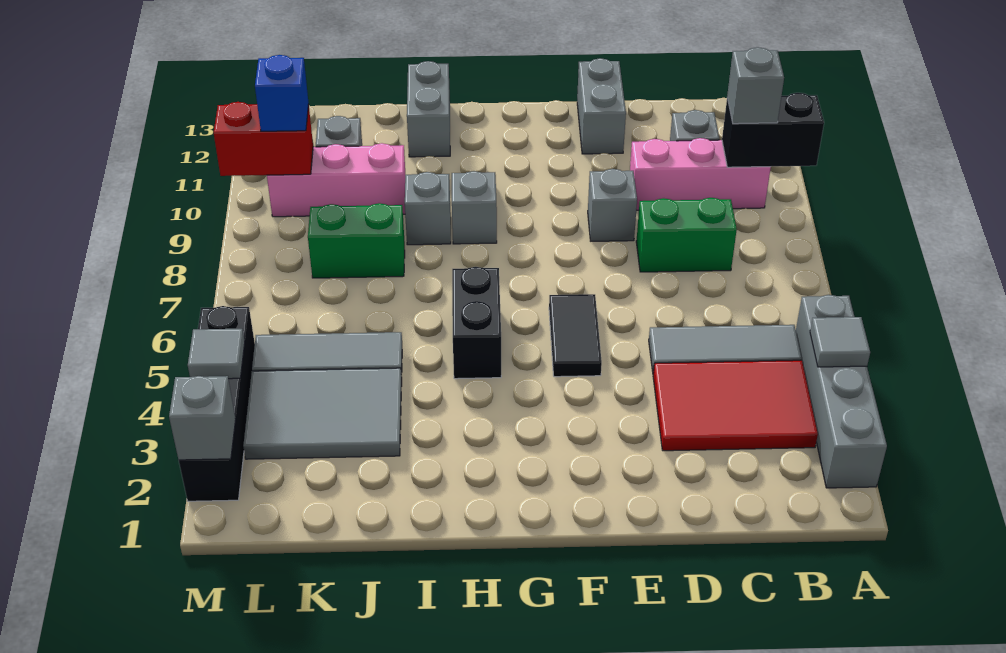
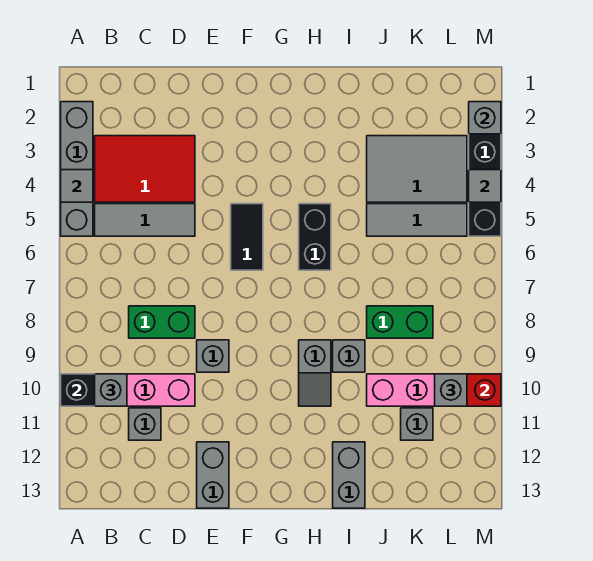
blue 1x1 brick [255,55,309,131] -> grey 1x1 brick [435,374,467,406]

